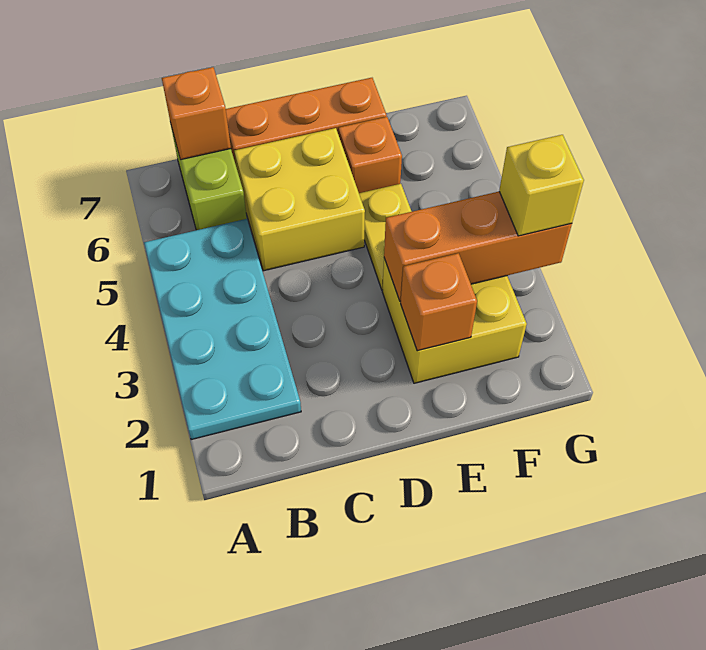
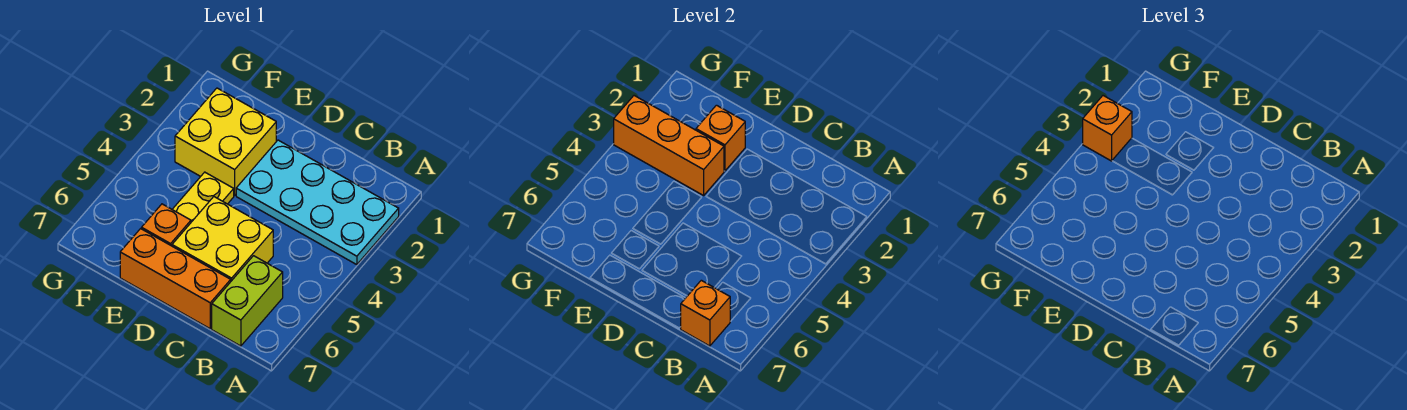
cyan 2x4 plate [144,219,301,440] -> cyan 2x4 plate turned to [236,140,399,265]
yellow 1x1 brick [499,135,584,236] -> orange 1x1 brick [1083,96,1132,161]

